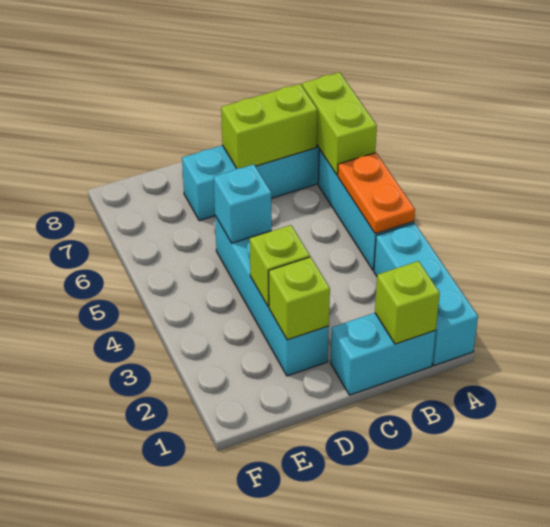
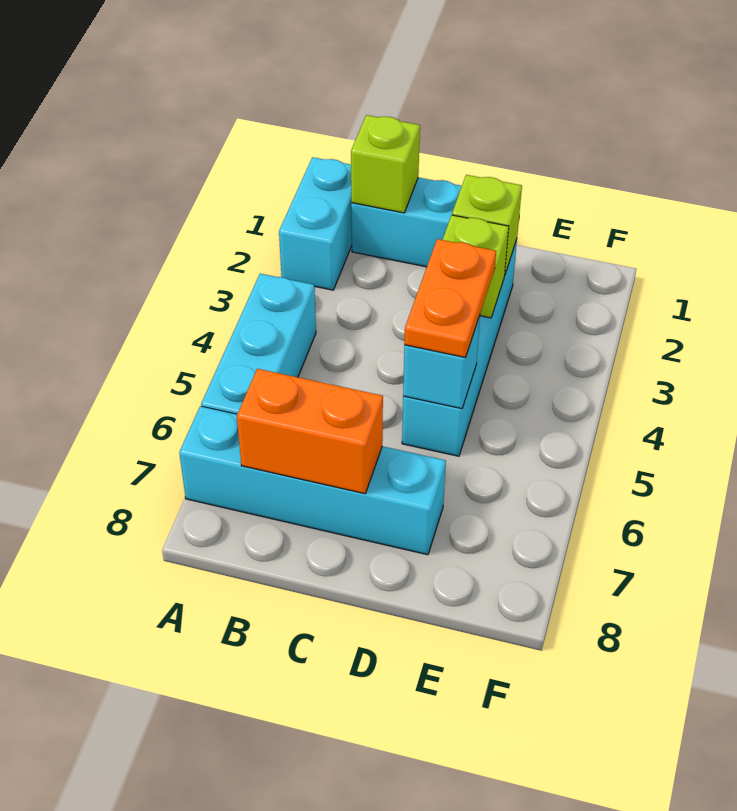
cyan 1x3 brick [374,223,478,366] -> cyan 1x2 brick [279,157,352,290]
orange 1x2 plate [338,153,415,234] -> orange 1x2 plate moved to [404,239,496,358]
lime 1x2 brick [302,72,377,175] -> none
lime 1x2 brick [221,84,317,168] -> orange 1x2 brick [237,369,383,494]

